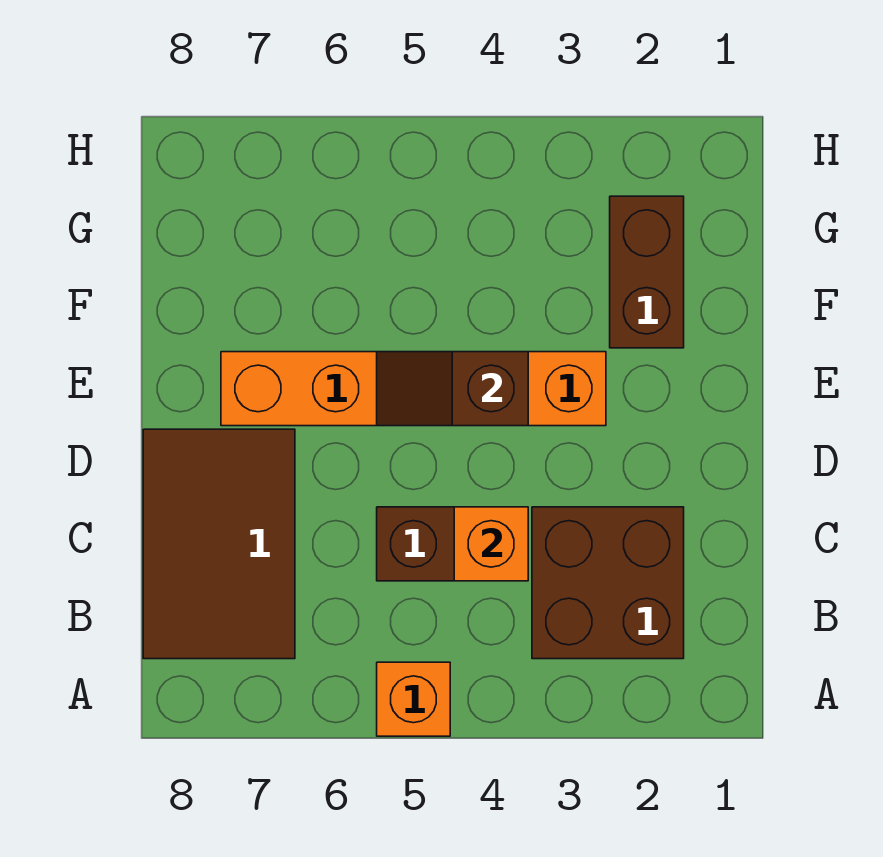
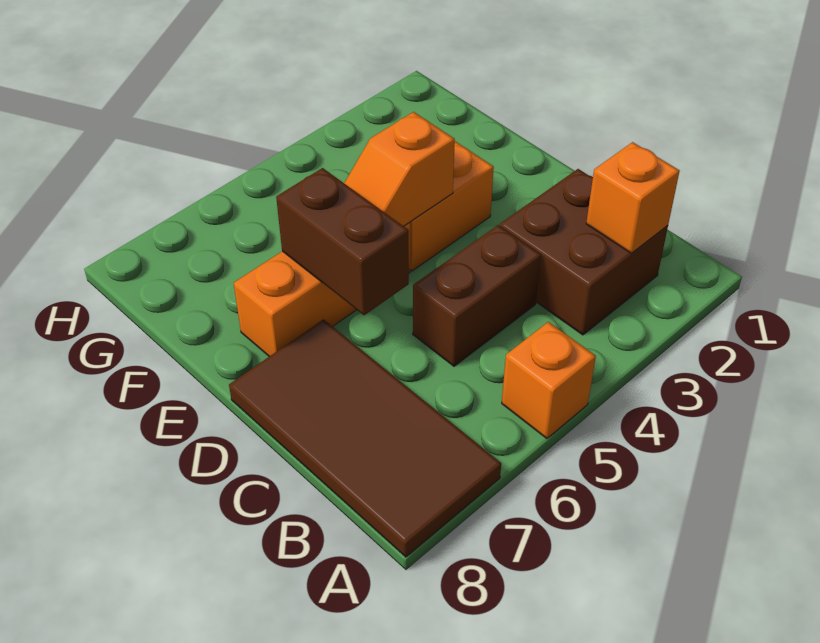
brown 2x3 tile [143,429,295,659] -> brown 2x4 tile [229,319,501,557]
orange 1x1 brick [454,507,528,581] -> orange 1x1 brick moved to [586,142,680,253]
brown 1x2 slope [377,352,528,426] -> orange 1x2 slope [344,112,455,226]
brown 1x2 brick [610,196,684,348] -> brown 1x2 brick moved to [276,168,409,315]

